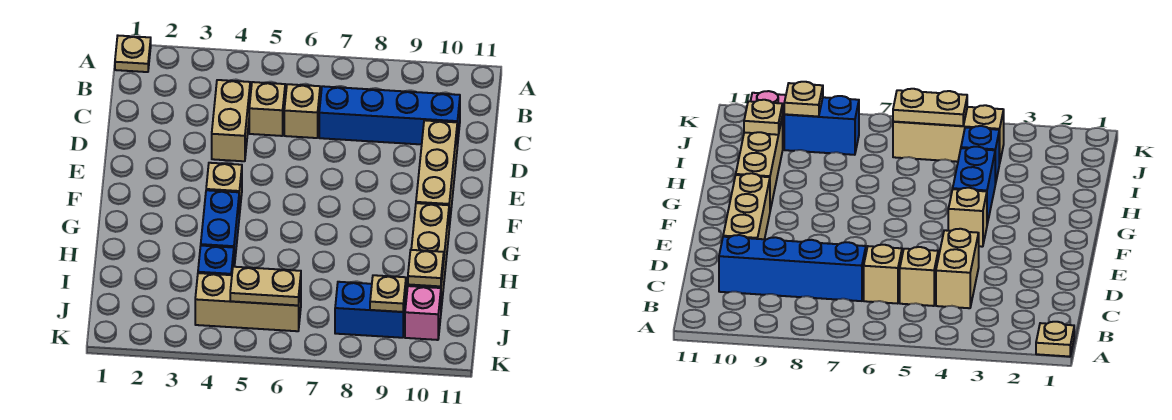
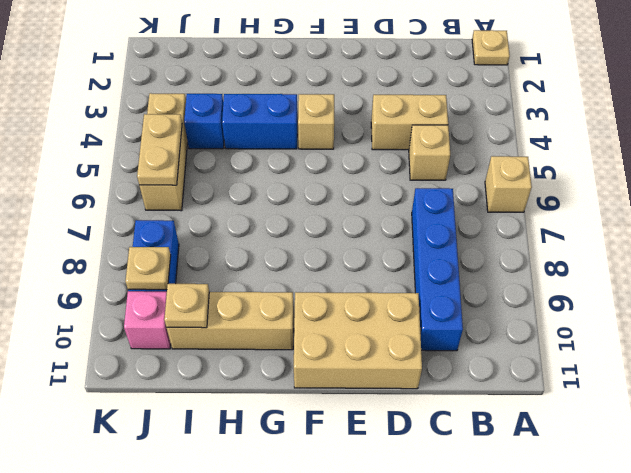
tan 1x1 brick [284,84,320,138] -> tan 1x1 brick moved to [485,156,532,212]
tan 1x3 brick [416,120,457,227] -> tan 2x3 brick [294,292,422,389]

